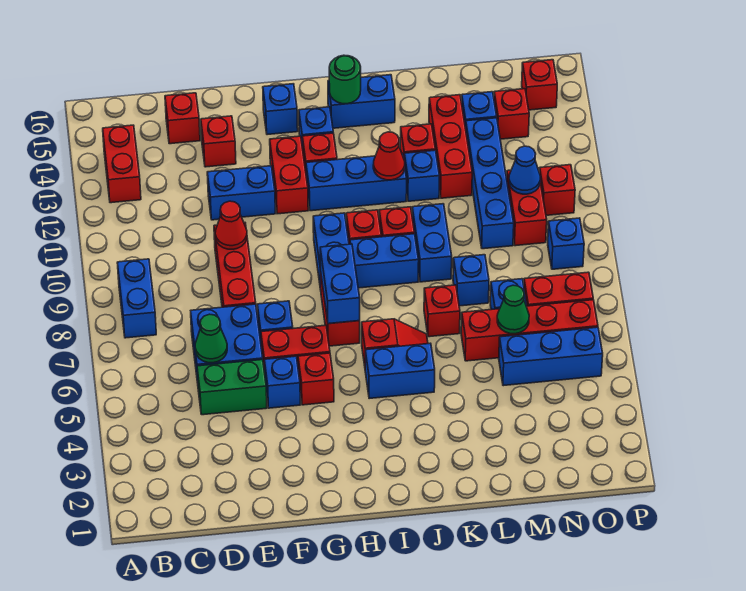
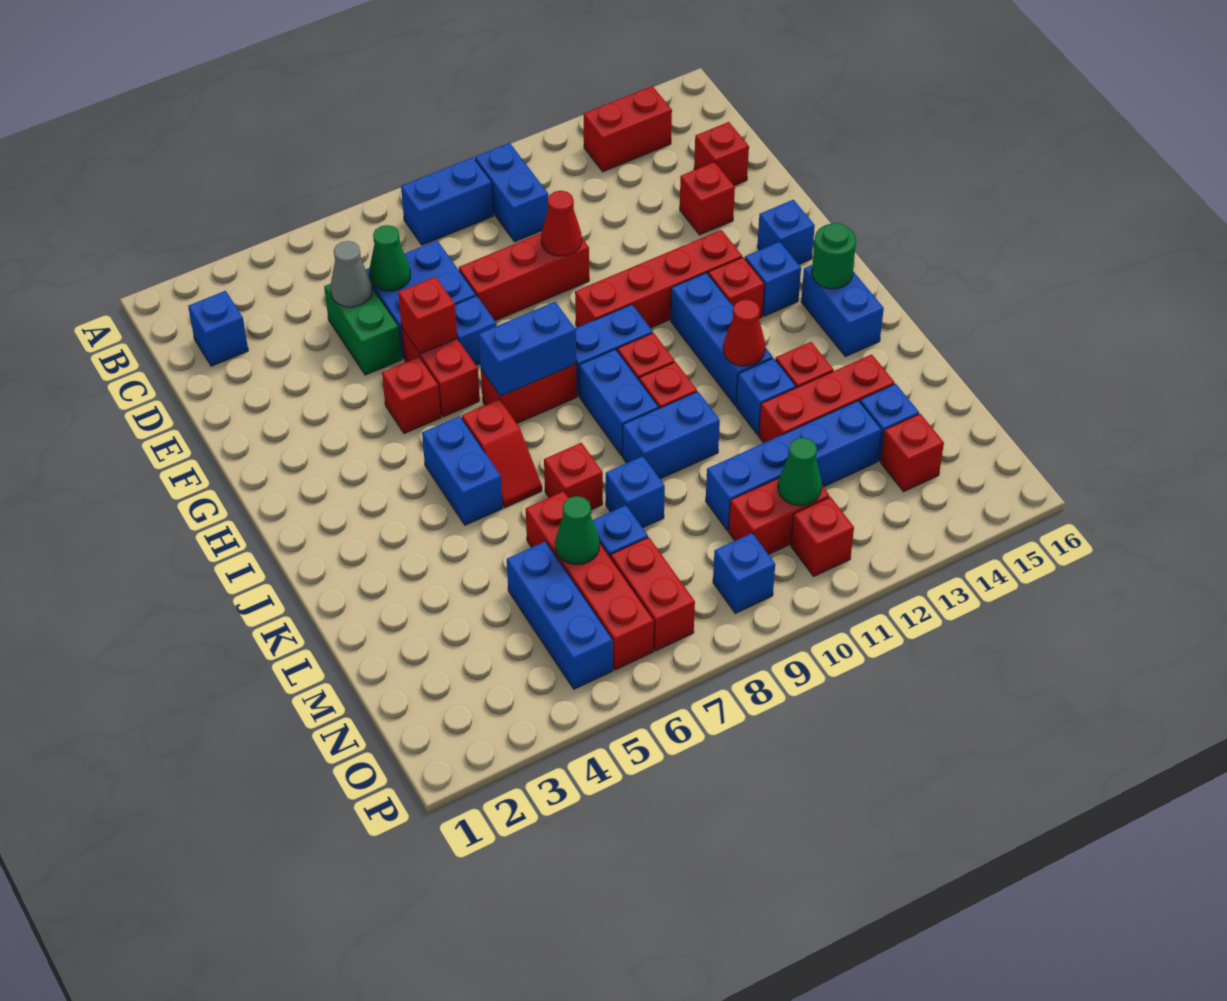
none -> grey 1x1 cone [331,241,372,307]
blue 1x2 brick [207,166,275,220] -> blue 1x2 brick moved to [475,143,548,242]
blue 1x1 brick [264,356,300,408] -> blue 1x1 brick moved to [188,291,248,366]
red 1x2 brick [270,136,308,214] -> red 1x4 brick [575,230,742,328]
blue 1x1 cone [509,146,540,194] -> green 1x1 cone [778,438,822,506]
red 1x1 brick [522,60,557,110] -> red 1x1 brick moved to [398,277,457,354]

